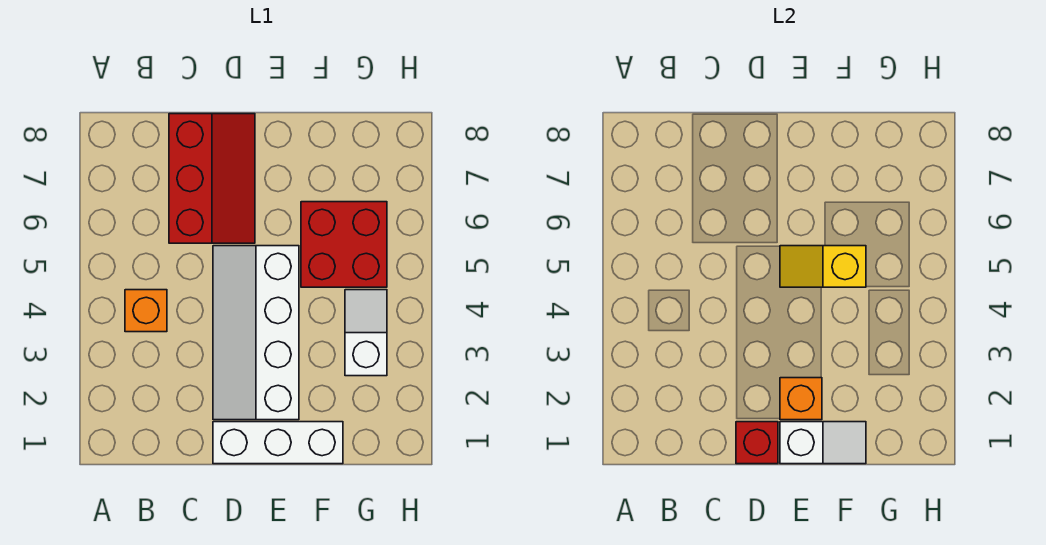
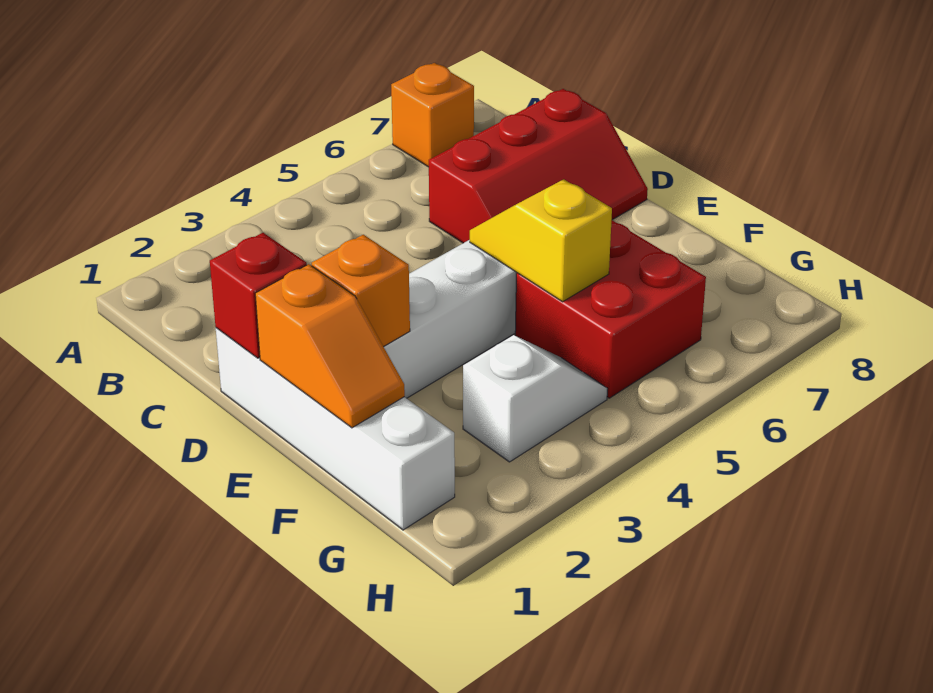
orange 1x1 brick [125,290,167,332] -> orange 1x1 brick moved to [391,63,474,167]
white 1x3 brick [213,422,343,464] -> white 1x4 brick [216,328,455,530]
white 1x2 slope [780,422,866,464] -> orange 1x2 slope [255,264,405,428]

